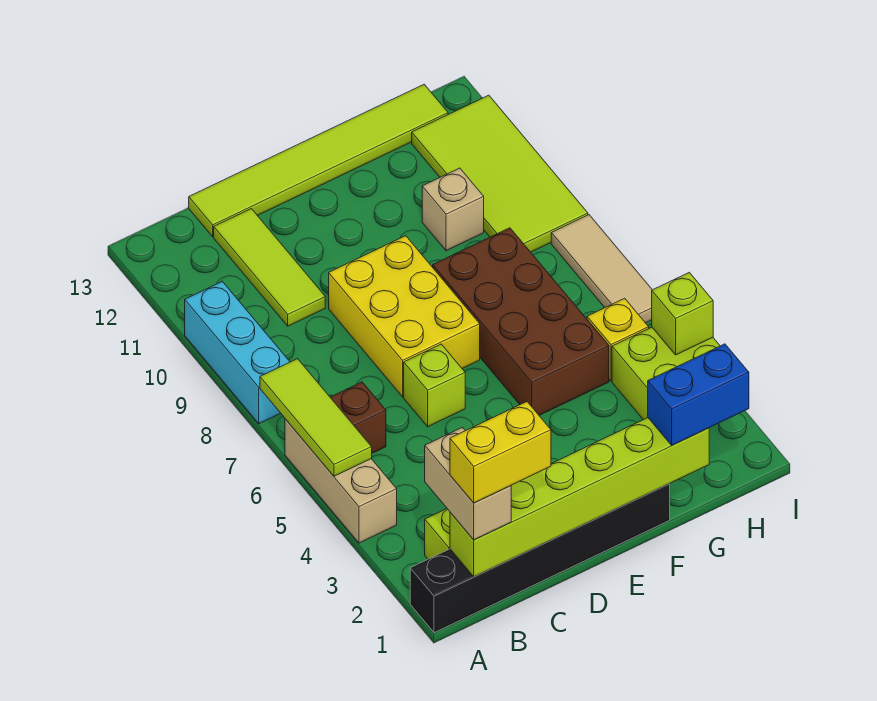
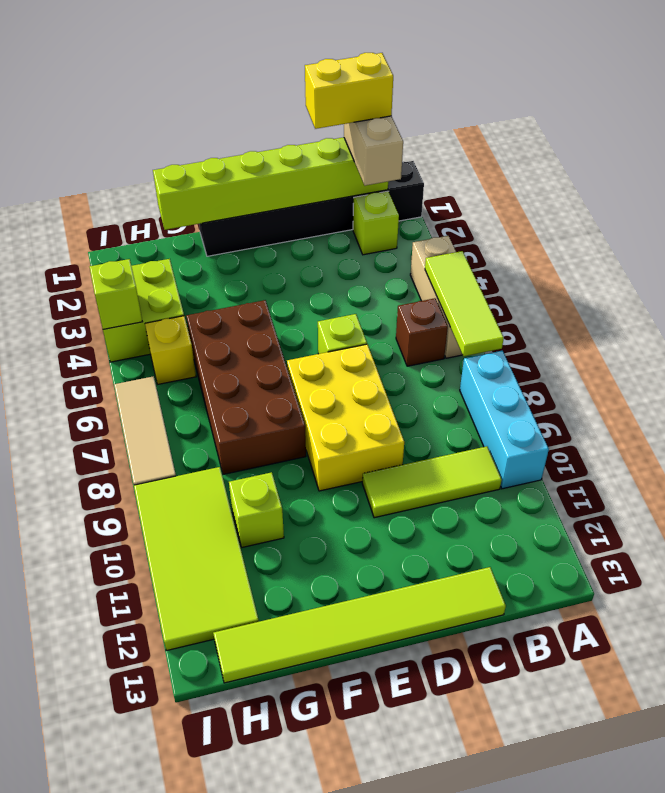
lime 1x3 tile [214,209,325,326] -> lime 1x3 tile turned to [362,446,502,518]
blue 1x2 brick [648,344,749,445] -> none
tan 1x1 brick [422,168,484,251] -> lime 1x1 brick [229,472,284,547]

